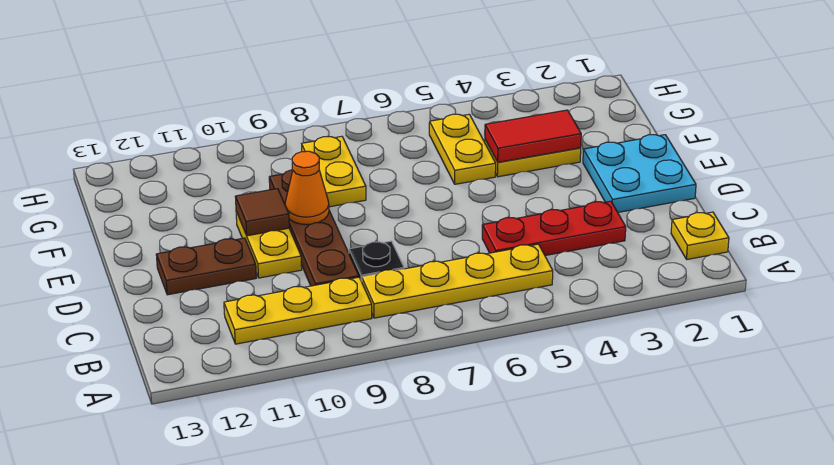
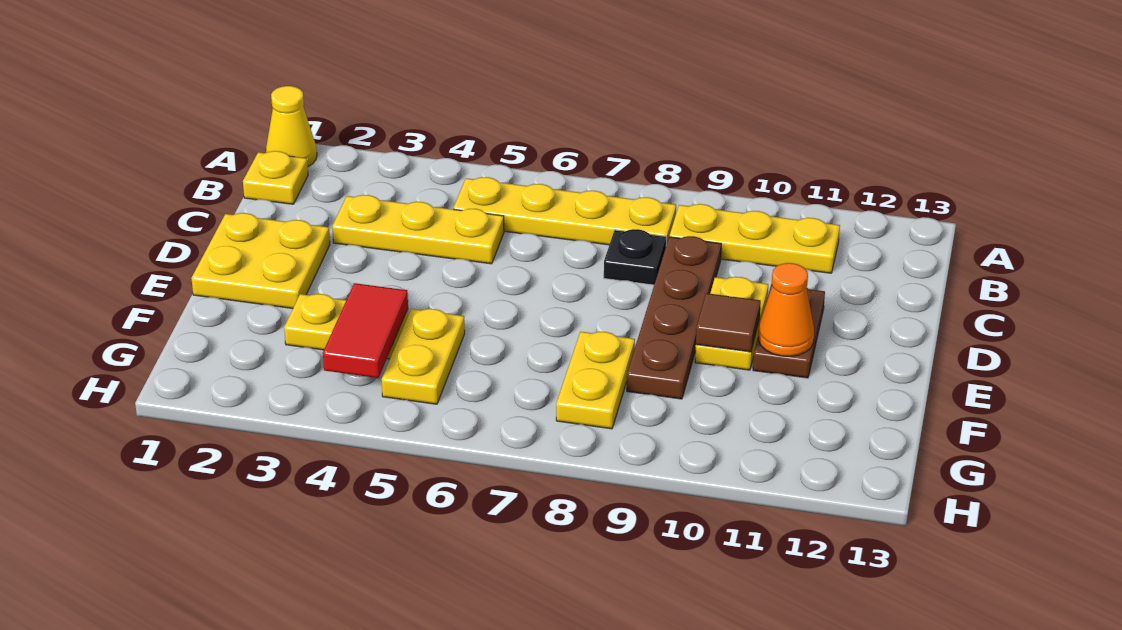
none -> yellow 1x1 cone [266,86,317,167]
red 1x3 plate [482,201,626,256] -> yellow 1x3 plate [332,195,504,264]
cyan 2x2 plate [583,135,696,212] -> yellow 2x2 plate [191,213,330,309]
brown 1x2 plate [156,238,256,295] -> brown 1x2 plate turned to [753,284,825,378]
orange 1x1 cone [285,151,329,225] -> orange 1x1 cone moved to [758,263,814,356]
red 1x2 tile [485,110,581,162] -> red 1x2 tile turned to [323,283,408,378]

